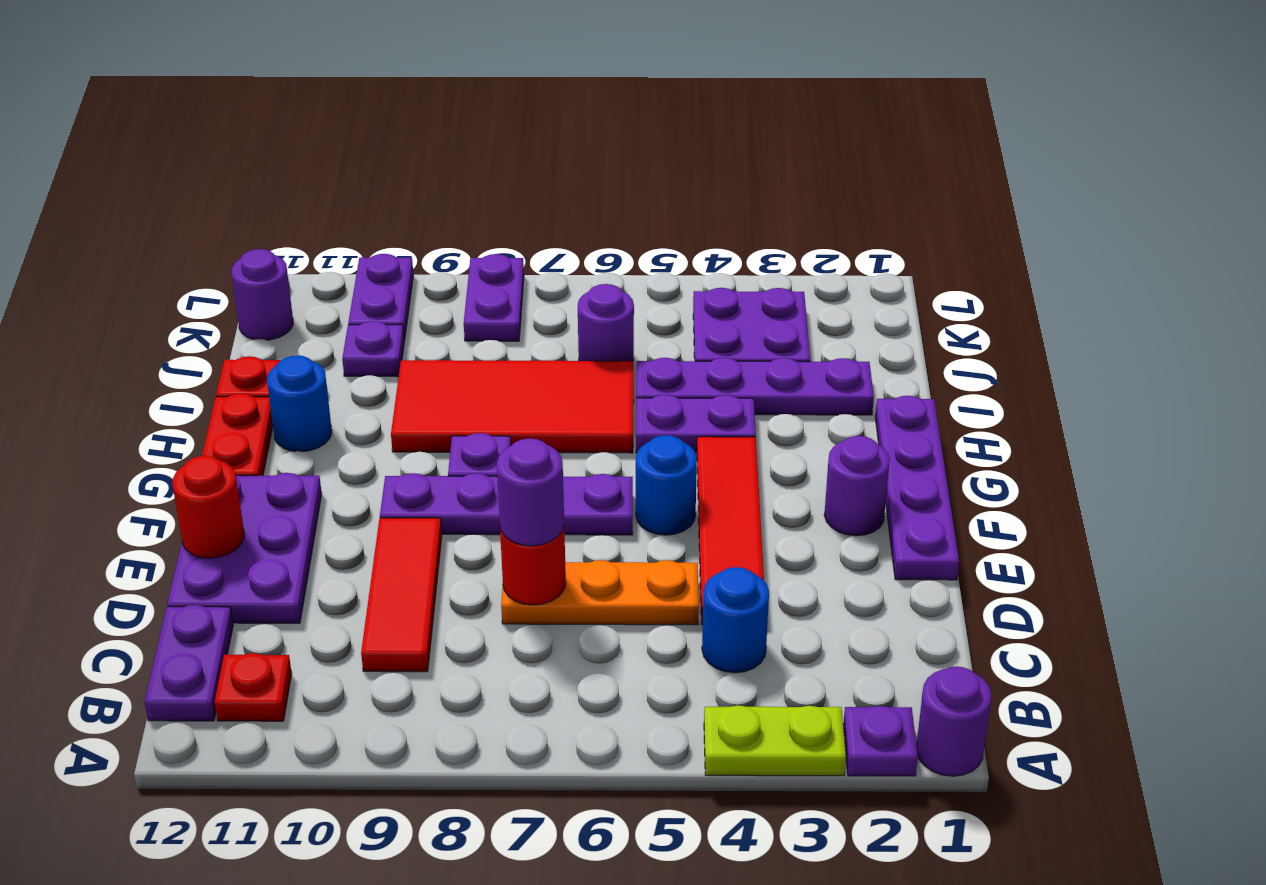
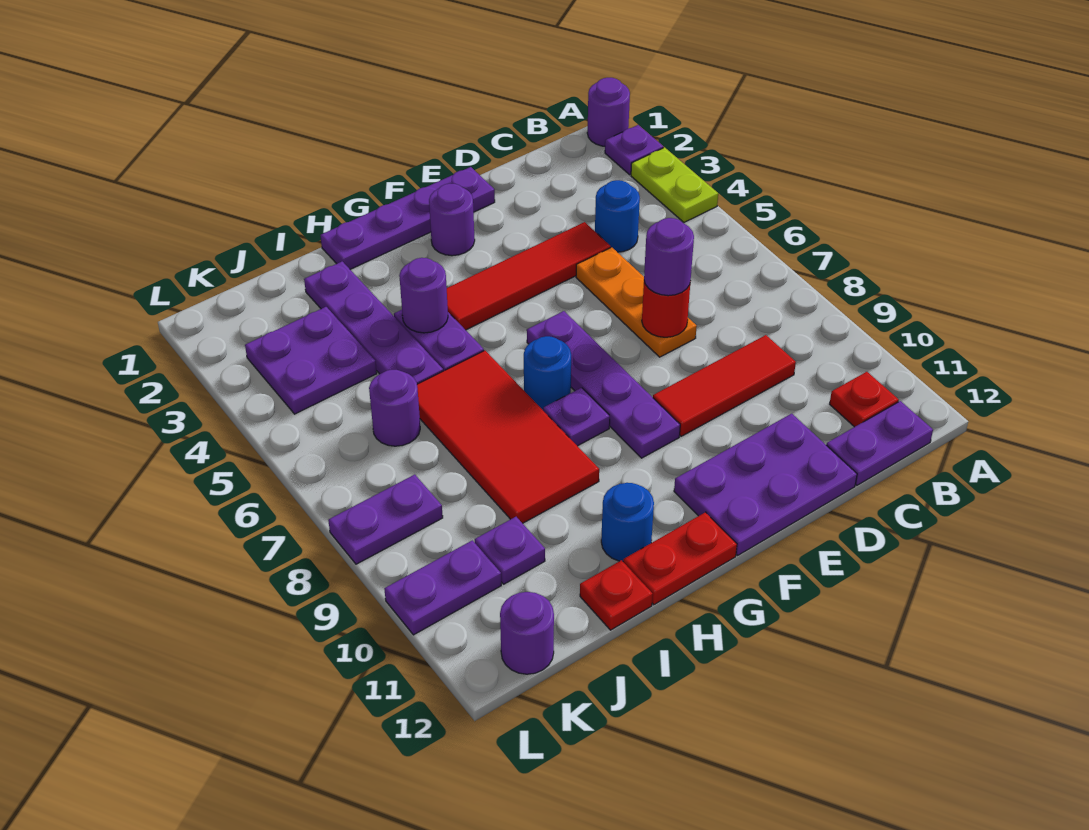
red 1x1 round brick [173,456,244,558] -> none
blue 1x1 round brick [636,435,697,535] -> blue 1x1 round brick moved to [524,336,571,410]
none -> purple 1x1 round brick [399,258,448,333]

